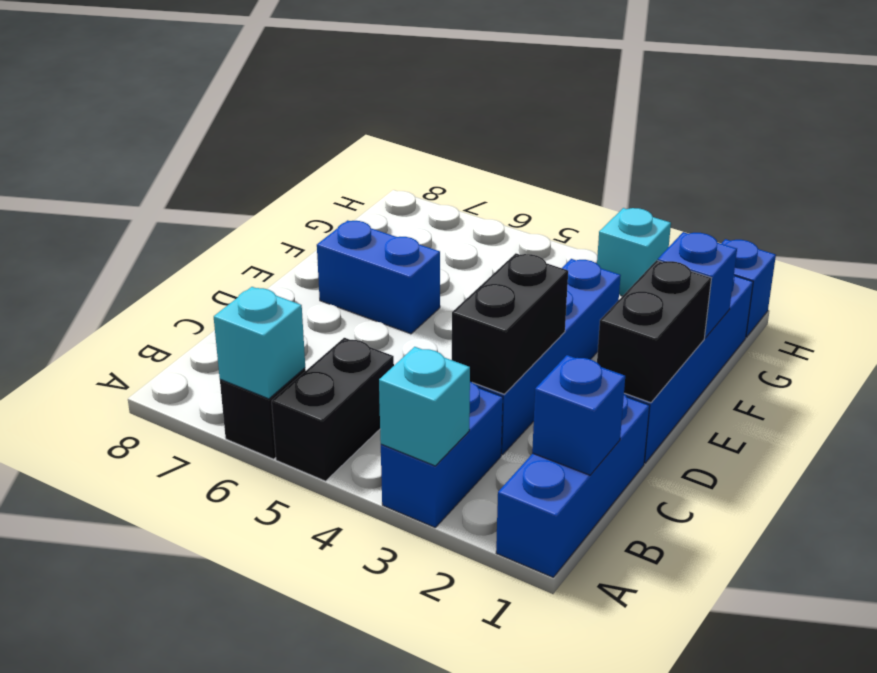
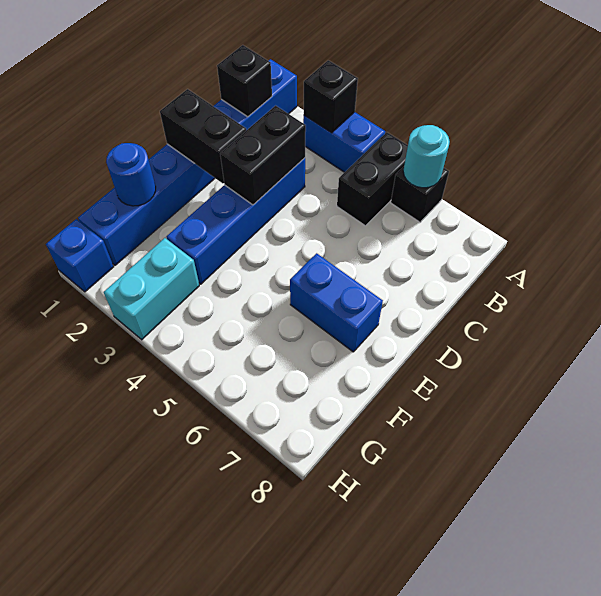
blue 1x2 brick [381,382,503,527] -> blue 1x2 brick turned to [303,112,385,172]
cyan 1x1 brick [379,347,470,466] -> black 1x1 brick [304,60,358,133]
cyan 1x1 brick [214,287,305,399] -> cyan 1x1 round brick [403,125,450,188]
blue 1x1 brick [532,355,625,475] -> black 1x1 brick [217,45,272,117]
black 1x2 brick [597,260,711,403] -> black 1x2 brick turned to [160,89,246,183]
blue 1x1 brick [658,232,737,338] -> blue 1x1 round brick [106,143,156,206]
cyan 1x1 brick [597,208,671,296] -> cyan 1x2 brick [104,238,199,340]

